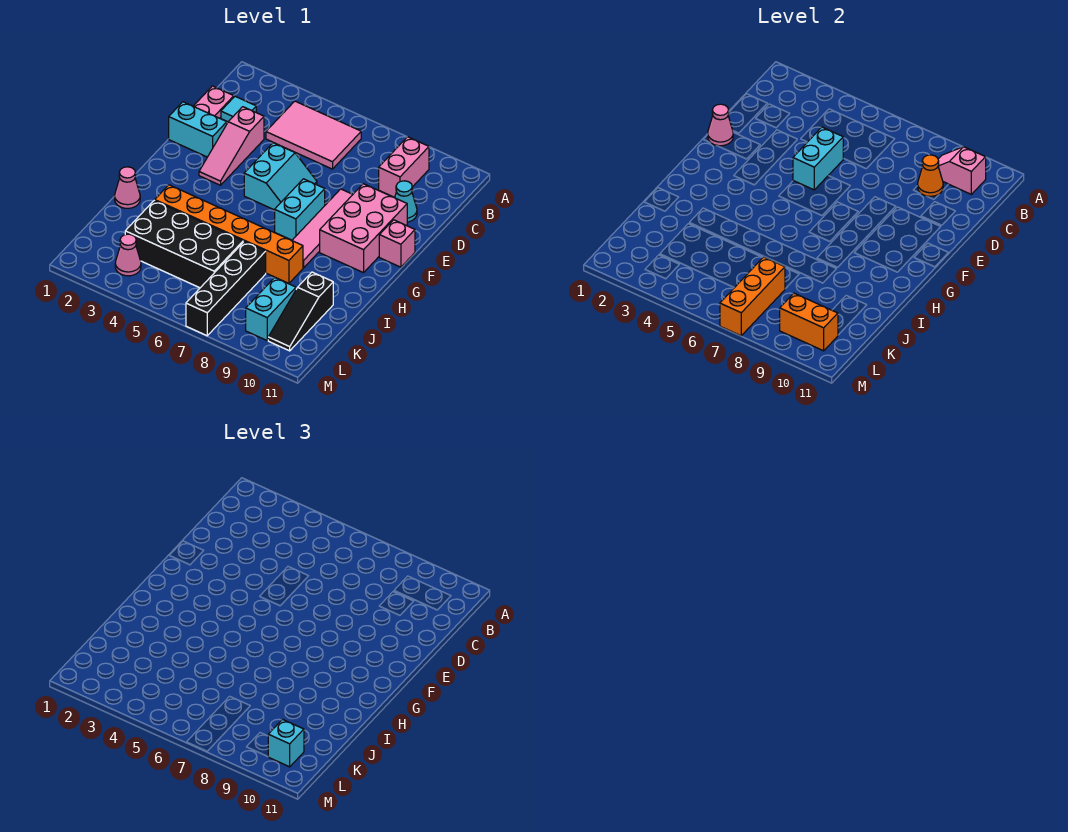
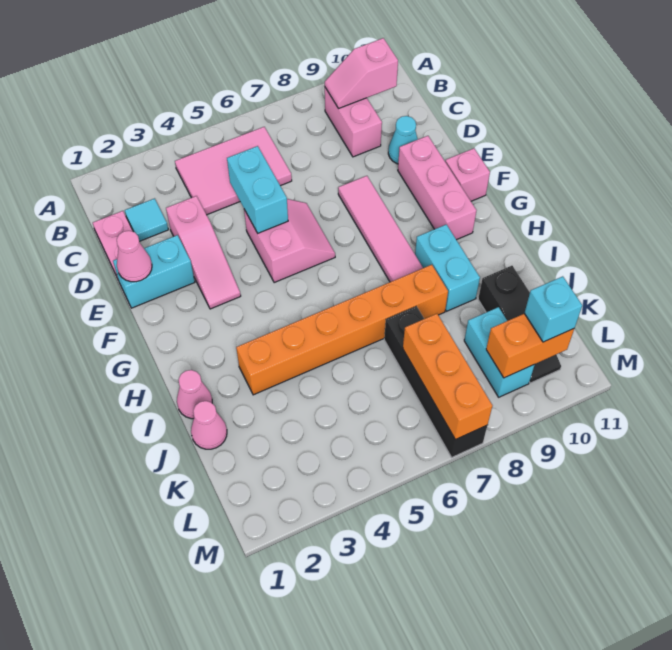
orange 1x1 cone [918,155,943,196] -> none
cyan 2x2 slope [244,143,317,210] -> pink 2x2 slope [244,199,335,283]
pink 2x3 brick [320,184,407,273] -> pink 1x3 brick [398,136,476,240]
cyan 1x2 brick [275,179,325,240] -> cyan 1x2 brick moved to [415,224,480,311]
black 2x4 brick [125,200,243,288] -> none
pink 1x1 cone [115,234,141,276] -> pink 1x1 cone moved to [191,401,227,449]

